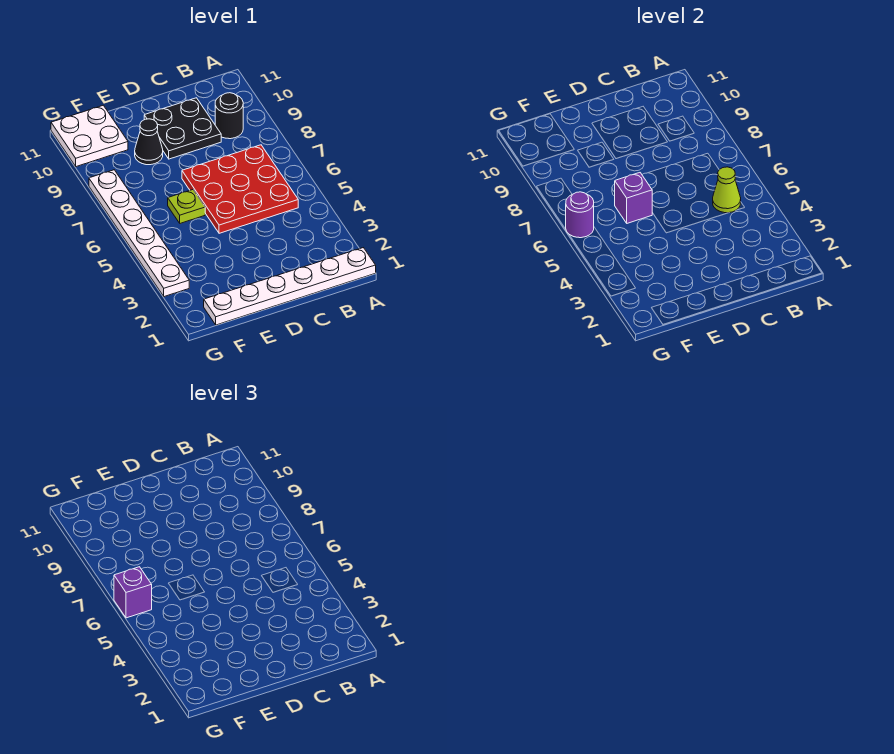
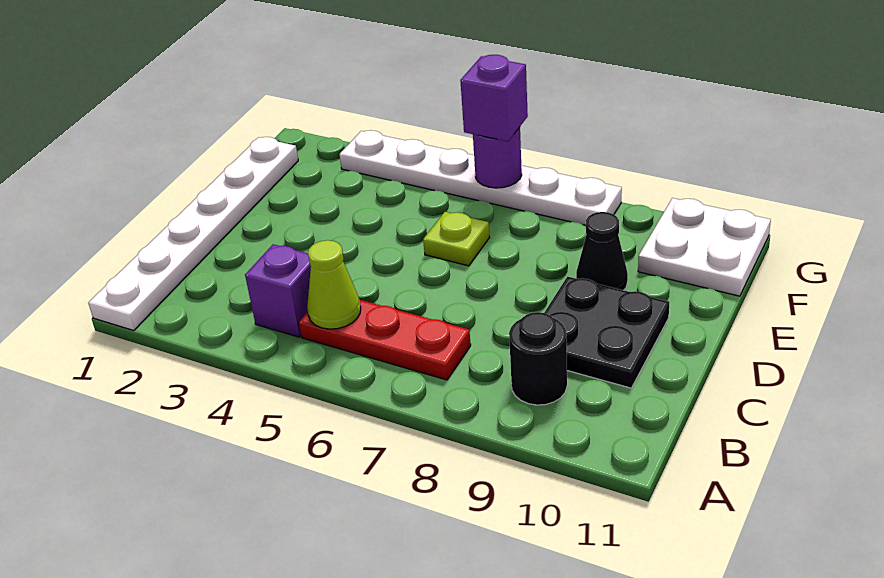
red 3x3 plate [182,145,298,233] -> red 1x3 plate [299,300,471,380]
purple 1x1 brick [615,173,652,223] -> purple 1x1 brick moved to [245,244,311,337]

